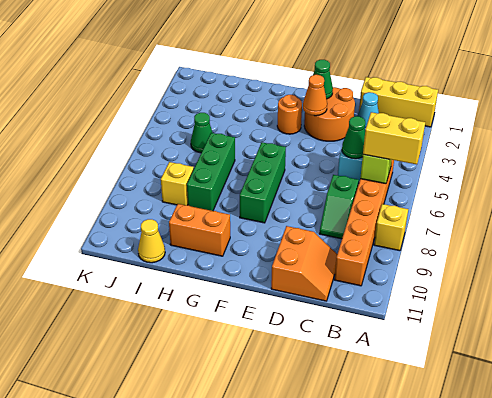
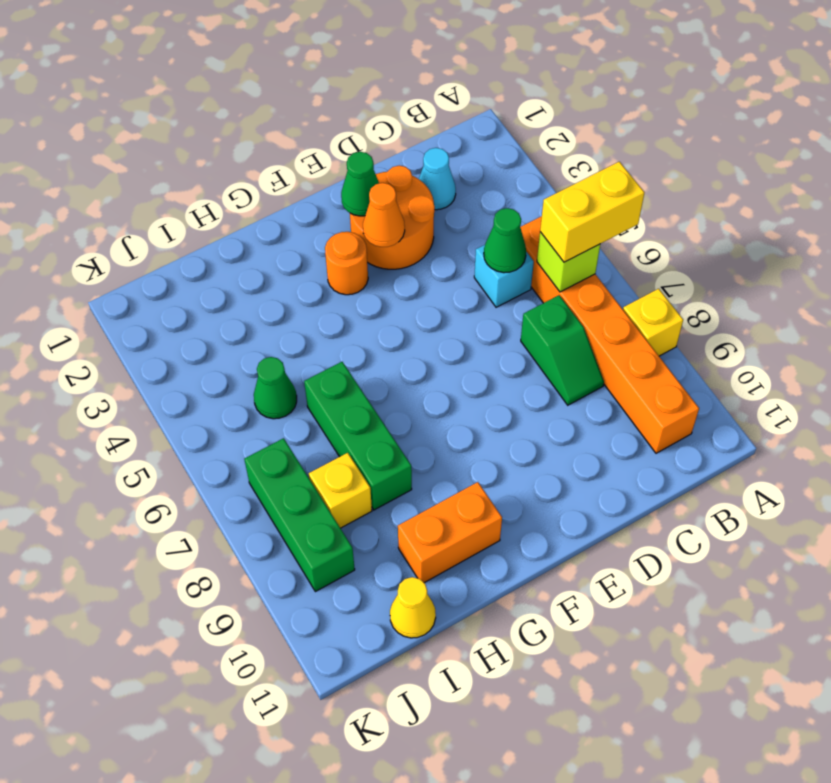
yellow 1x3 brick [359,77,438,127] -> none
orange 2x2 slope [271,226,337,301] -> none
green 1x3 brick [240,142,286,223] -> green 1x3 brick moved to [244,438,355,592]

